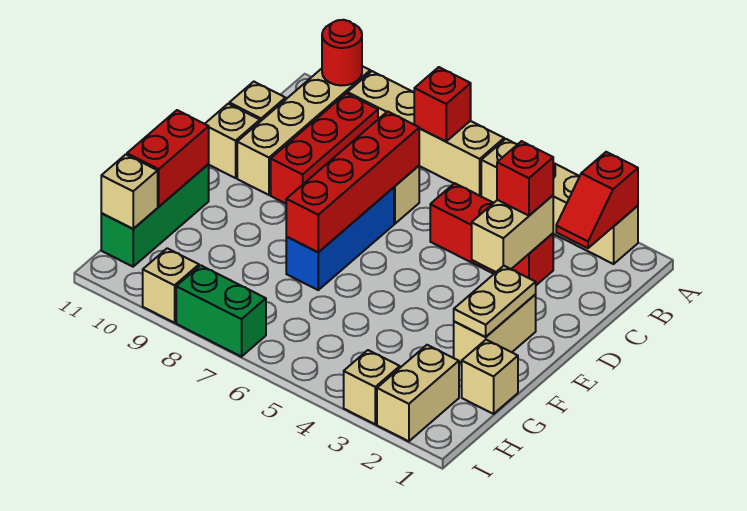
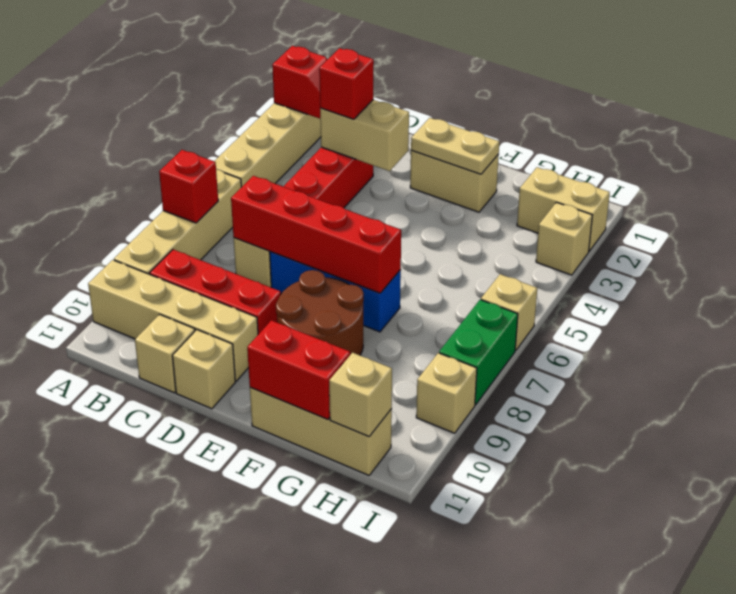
red 1x1 round brick [322,20,362,86] -> none
none -> brown 2x2 round brick [276,270,364,355]
green 1x3 brick [101,164,209,267] -> tan 1x3 brick [250,388,392,475]
tan 1x1 brick [462,340,518,414] -> tan 1x1 brick moved to [481,274,537,351]

